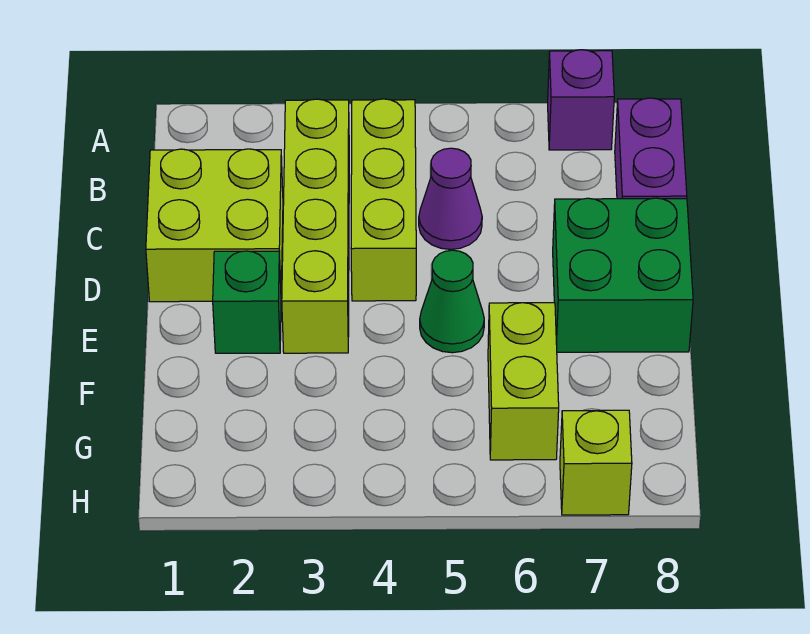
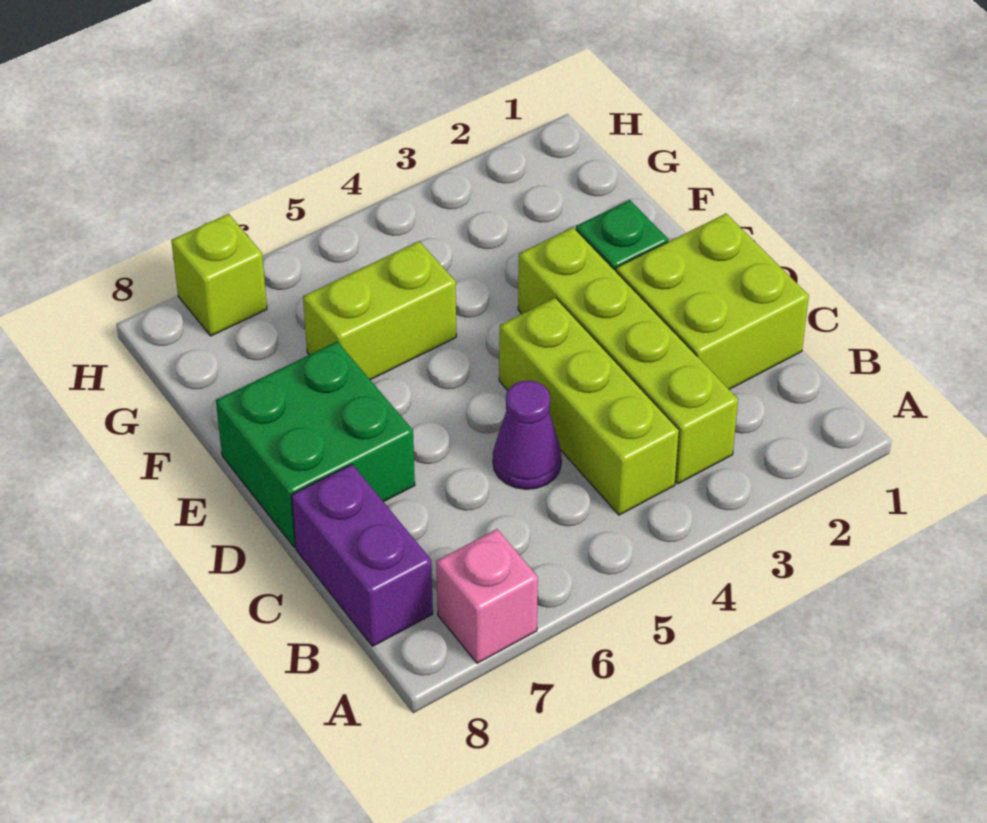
purple 1x1 brick [548,50,614,150] -> pink 1x1 brick [436,529,538,663]
green 1x1 cone [420,250,484,353] -> none
lime 1x2 brick [488,303,559,460] -> lime 1x2 brick turned to [303,241,456,380]

